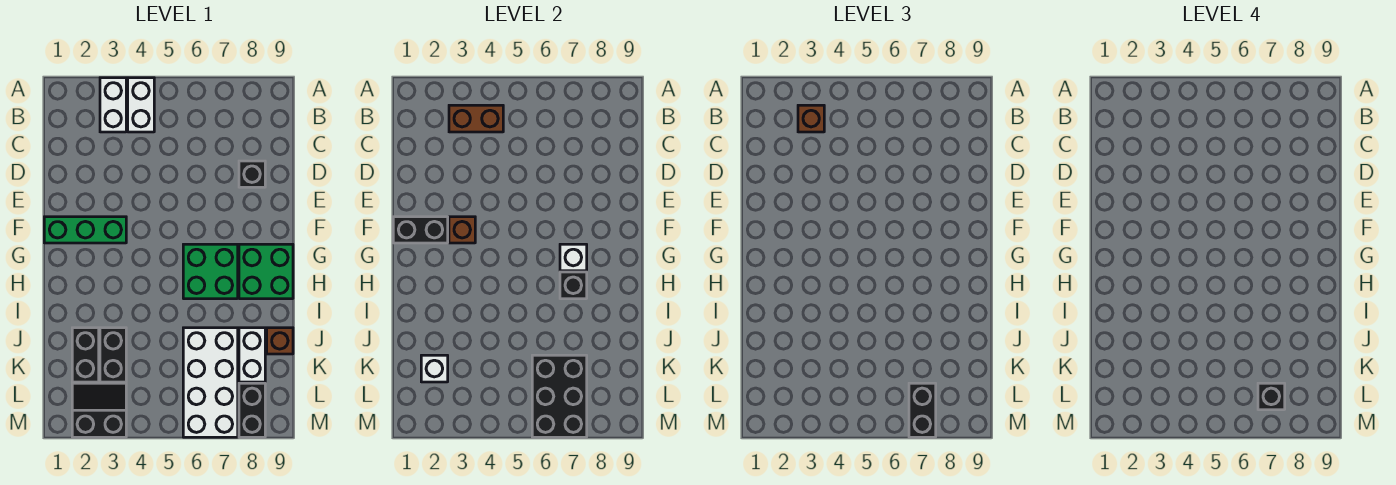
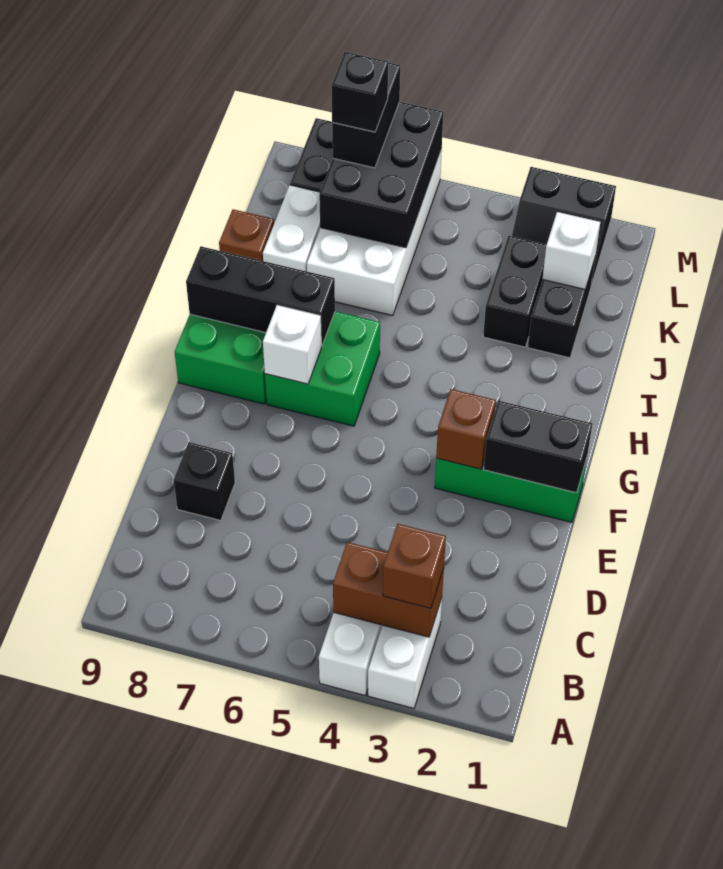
black 1x1 brick [560,272,587,299] -> black 1x3 brick [186,246,335,346]

